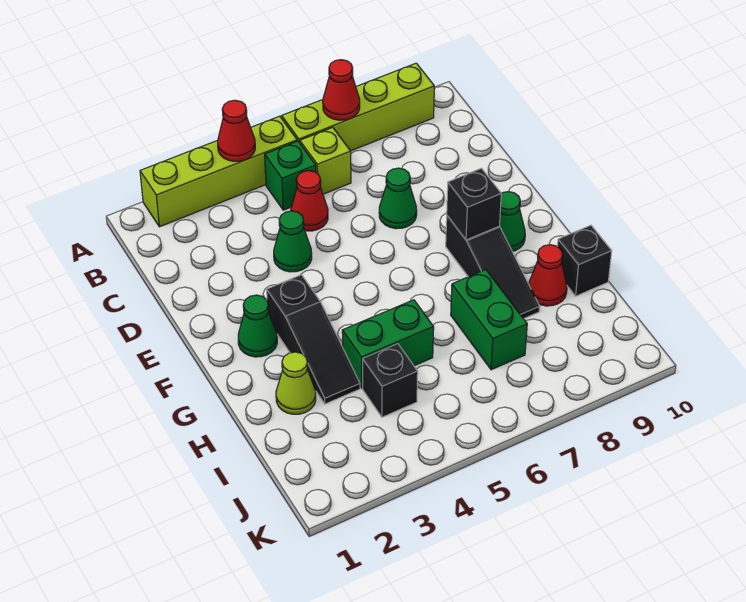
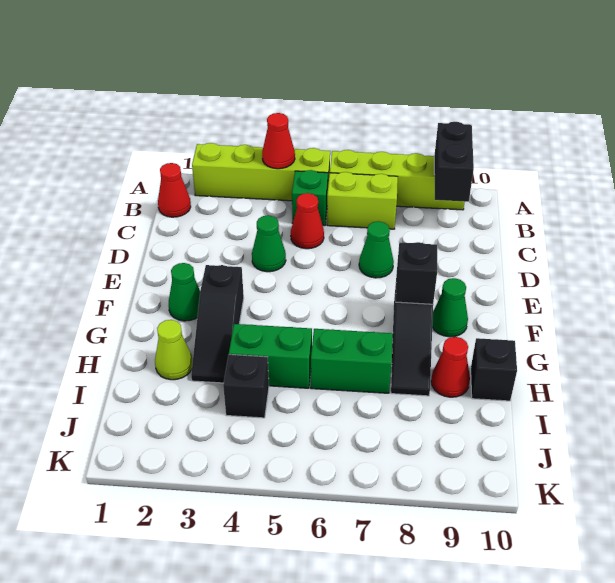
red 1x1 cone [323,60,360,120] -> red 1x1 cone moved to [158,163,191,217]
none -> black 1x2 brick [434,122,474,202]
lime 1x1 brick [300,127,351,194] -> lime 1x2 brick [327,172,398,229]
green 1x2 brick [451,270,527,370] -> green 1x2 brick turned to [311,329,393,393]

